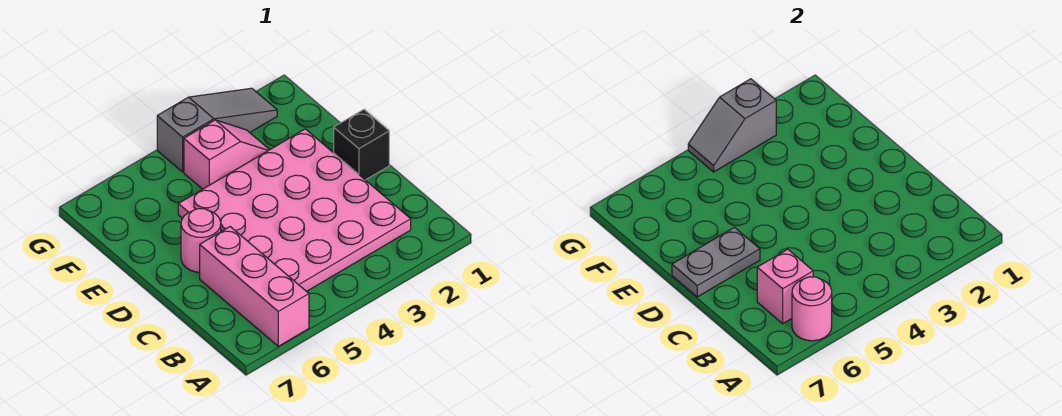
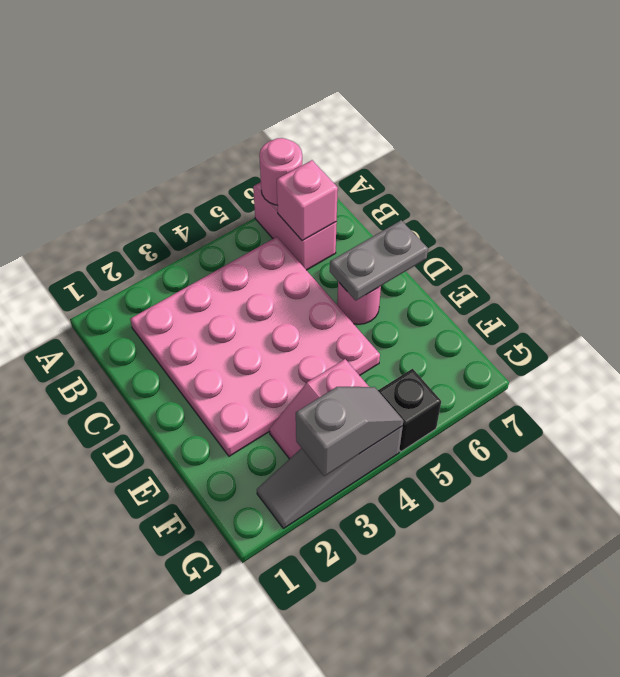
pink 1x3 brick [200,227,309,346] -> pink 1x2 brick [253,182,337,270]
black 1x1 brick [334,110,389,180] -> black 1x1 brick moved to [378,369,441,452]

